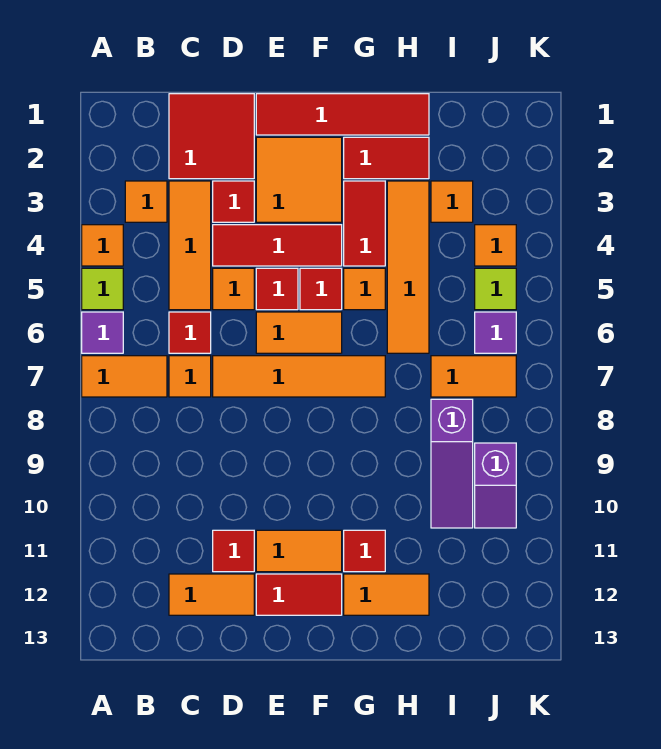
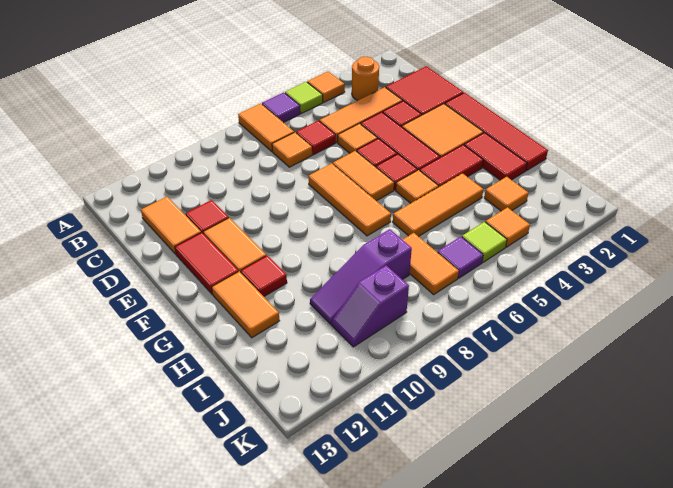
orange 1x1 tile [125,181,167,222] -> orange 1x1 round brick [352,57,379,101]
orange 1x4 tile [213,356,385,397] -> orange 1x3 tile [308,163,391,236]
orange 1x4 tile [387,181,429,353] -> orange 1x3 tile [393,173,483,237]

